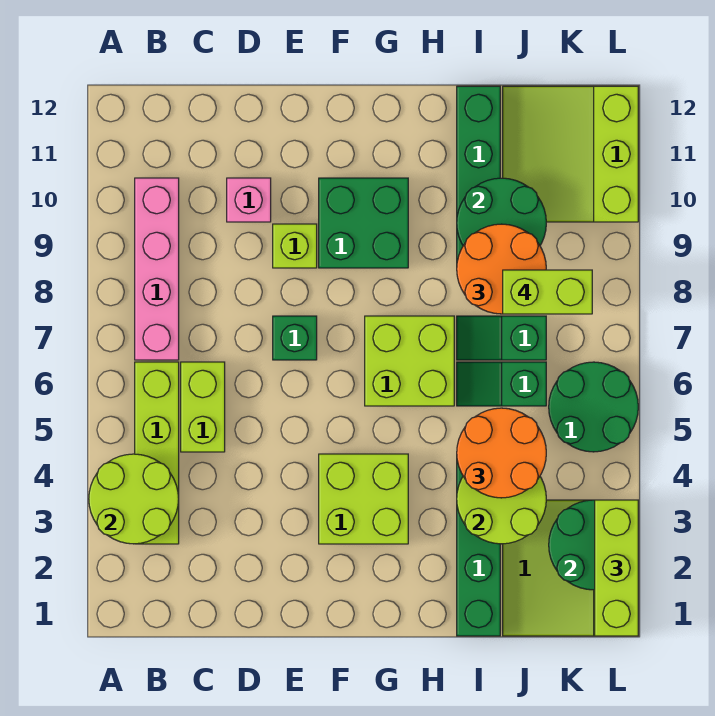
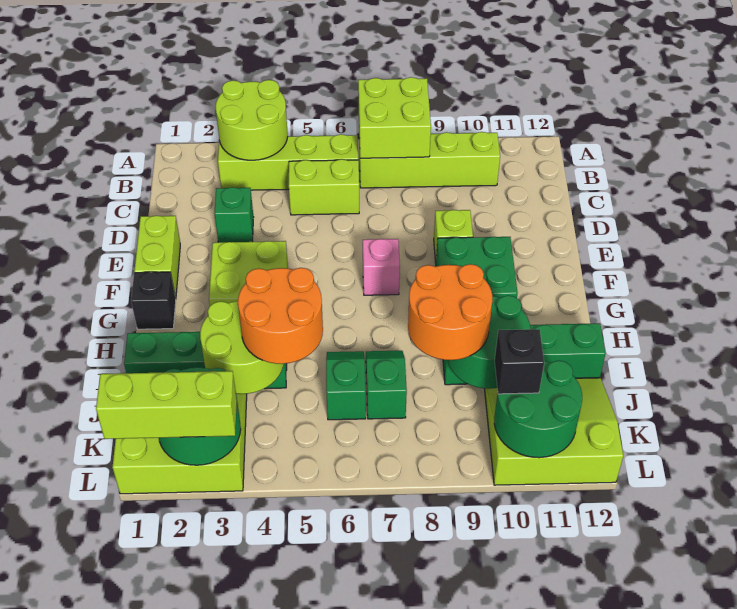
pink 1x4 brick [135,178,179,360] -> lime 1x4 brick [359,132,500,188]
pink 1x1 brick [227,178,271,222] -> pink 1x1 brick moved to [363,239,400,295]
green 1x1 brick [273,316,317,360] -> green 1x1 brick moved to [214,187,254,242]
none -> black 1x1 brick [131,272,176,329]
lime 2x2 brick [365,316,454,406] -> lime 2x2 brick moved to [358,77,431,158]
lime 1x2 brick [503,270,592,314] -> lime 1x2 brick moved to [134,216,180,299]
green 2x2 round brick [549,362,638,452] -> green 2x2 round brick moved to [494,361,582,458]
none -> black 1x1 brick [495,329,544,394]

